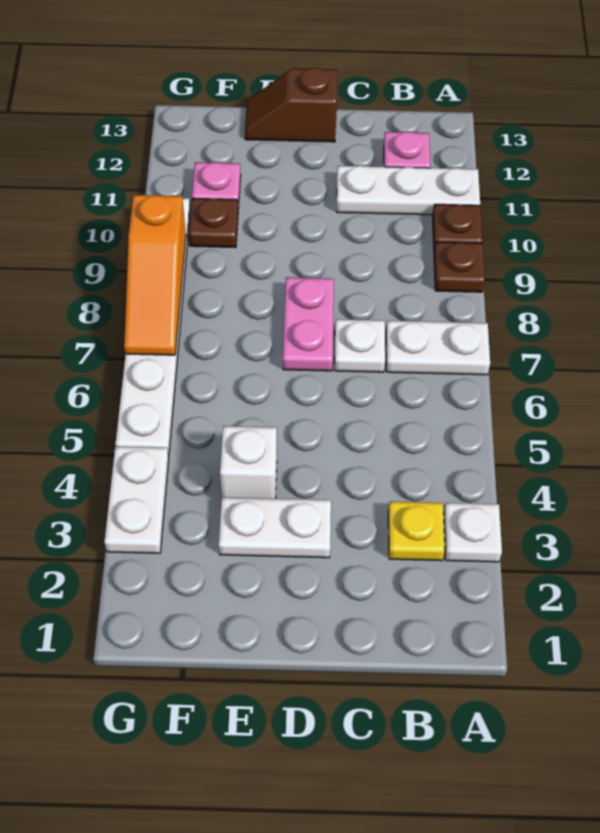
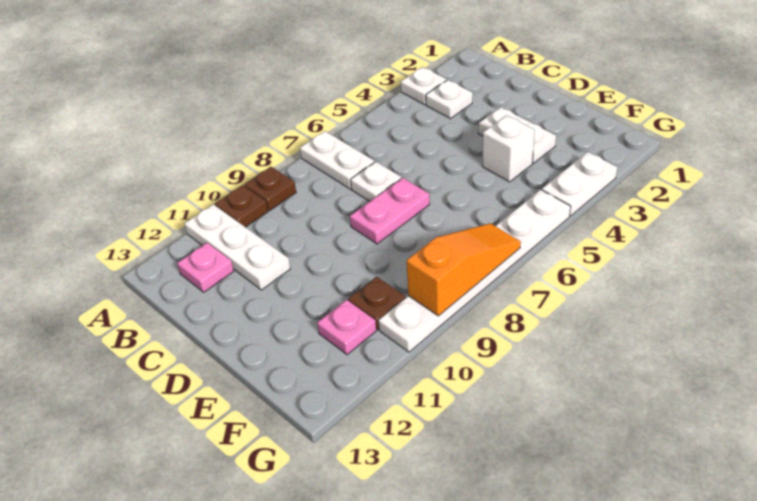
yellow 1x1 plate [388,501,445,561] -> white 1x1 plate [426,80,473,119]
brown 1x2 slope [245,68,337,142] -> none

